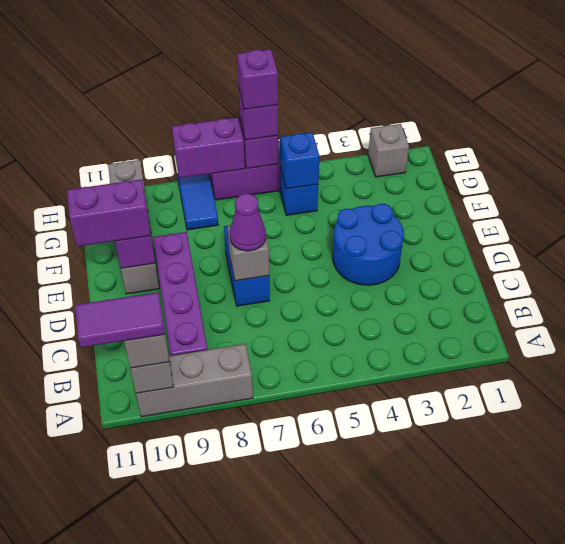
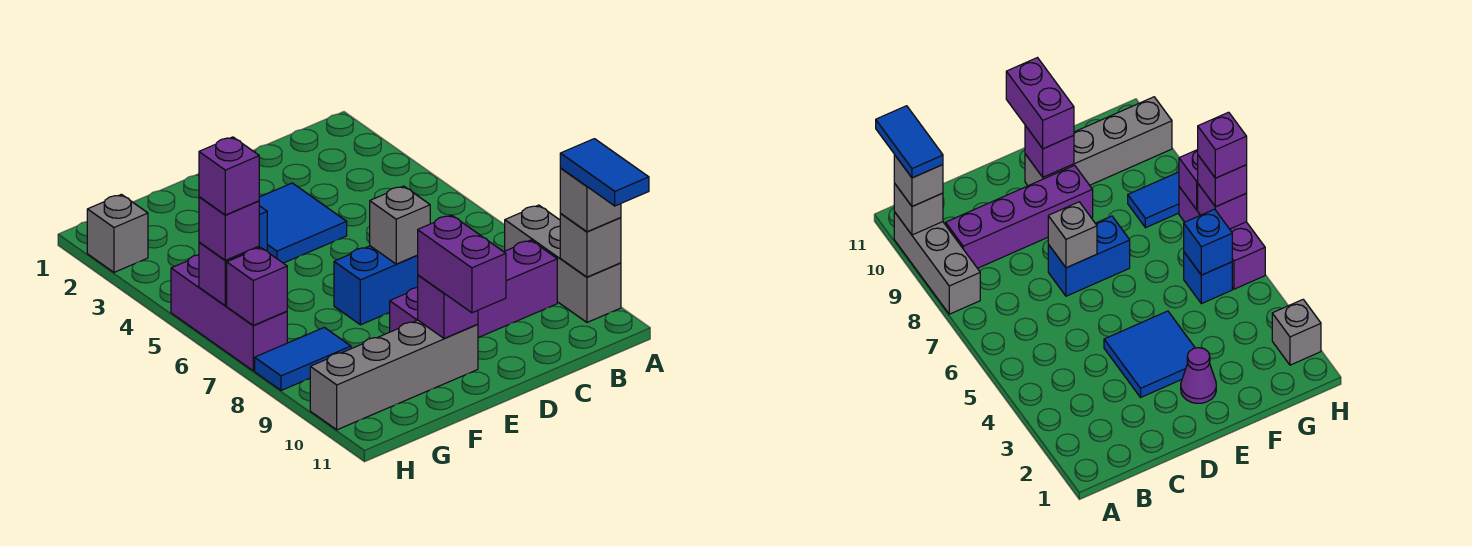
purple 1x2 tile [75,292,165,348] -> blue 1x2 tile [560,139,649,206]
blue 2x2 round brick [333,204,404,285] -> blue 2x2 tile [259,183,347,263]
purple 1x1 cone [230,194,266,251] -> purple 1x1 cone moved to [1181,348,1216,403]
purple 1x2 brick [172,117,245,178] -> purple 1x1 brick [227,247,287,325]

